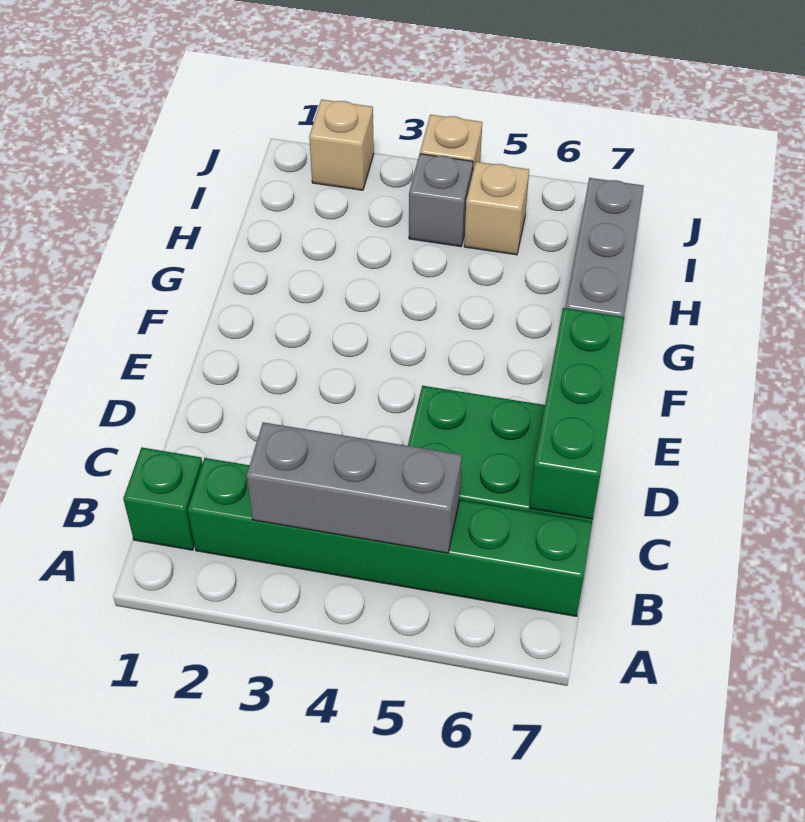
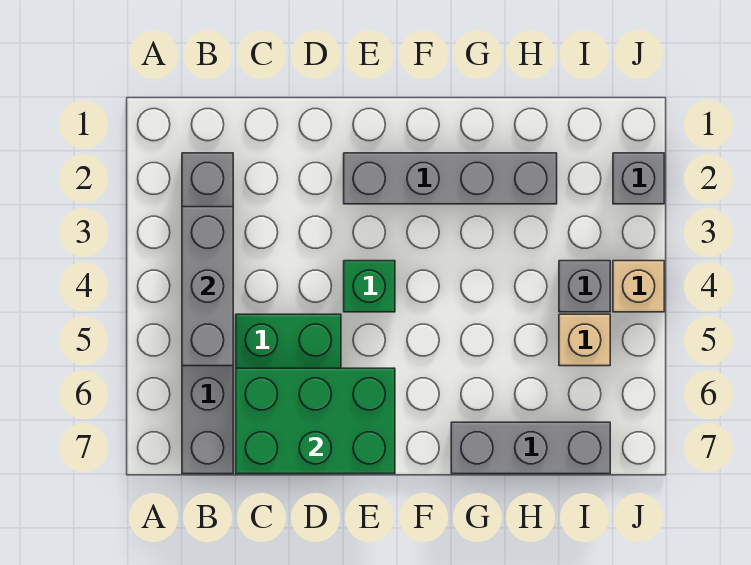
green 1x1 brick [123,448,203,550] -> green 1x1 brick moved to [344,261,395,312]
green 1x6 brick [188,458,592,616] -> grey 1x6 brick [182,153,233,474]
green 1x3 brick [529,308,624,519] -> green 2x3 brick [236,368,395,474]
none -> grey 1x4 brick [344,153,557,204]
tan 1x1 brick [309,100,374,190] -> grey 1x1 brick [613,153,664,204]

